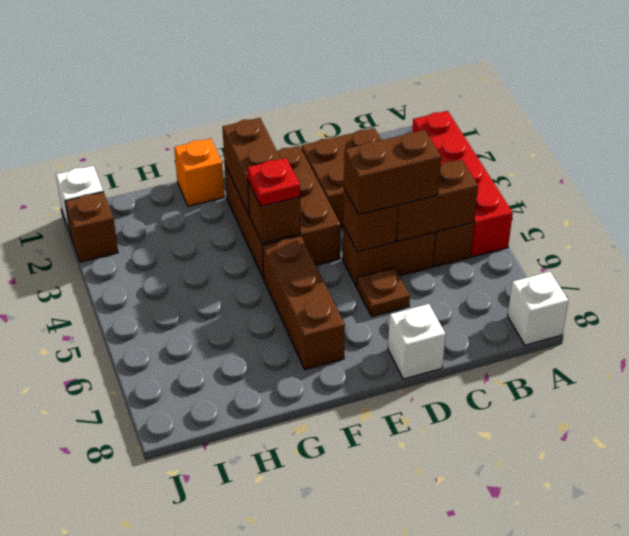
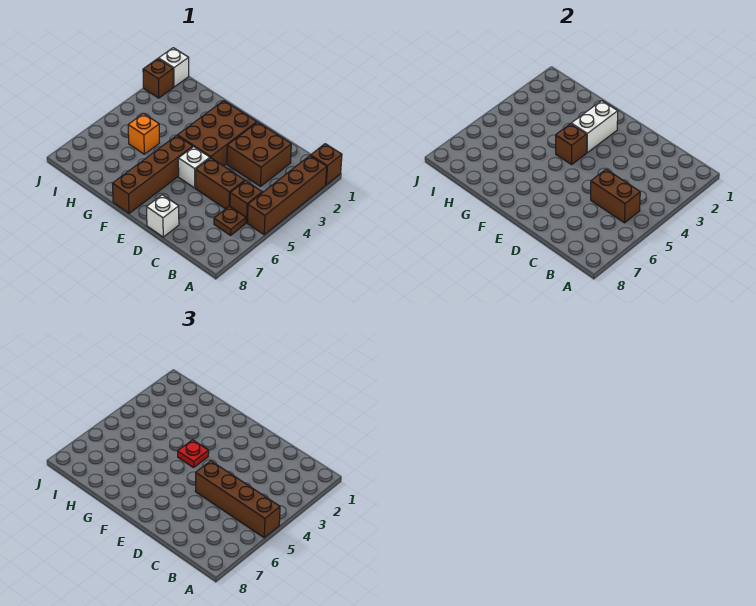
red 1x4 brick [412,111,513,257] -> brown 1x4 brick [247,156,327,235]
white 1x1 brick [508,272,569,345] -> white 1x1 brick moved to [178,147,210,188]
brown 1x2 brick [344,130,441,215] -> brown 1x4 brick [195,461,280,538]
brown 1x1 brick [343,189,397,252] -> brown 1x1 brick moved to [311,144,342,185]
brown 1x1 plate [357,268,410,317] -> brown 1x1 plate moved to [214,206,246,235]
brown 1x2 brick [222,118,281,215] -> white 1x2 brick [571,101,618,153]
brown 1x3 brick [263,236,345,370] -> brown 1x4 brick [112,136,193,213]
orange 1x1 brick [174,138,224,206] -> orange 1x1 brick moved to [128,113,159,154]

